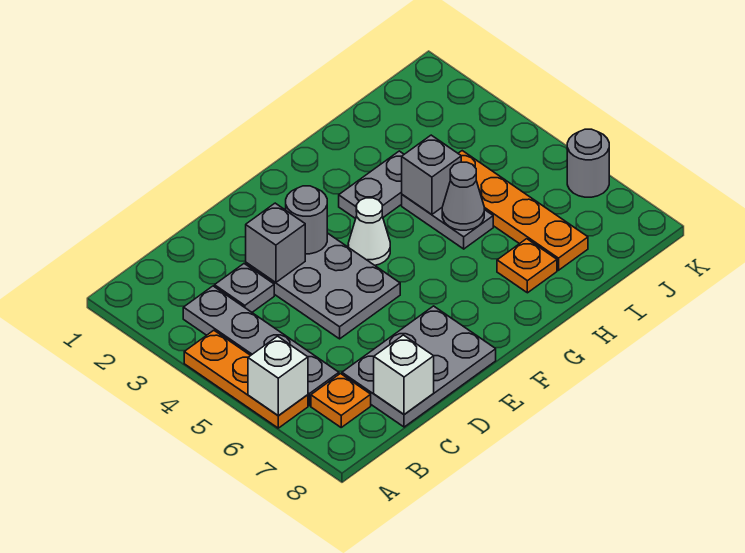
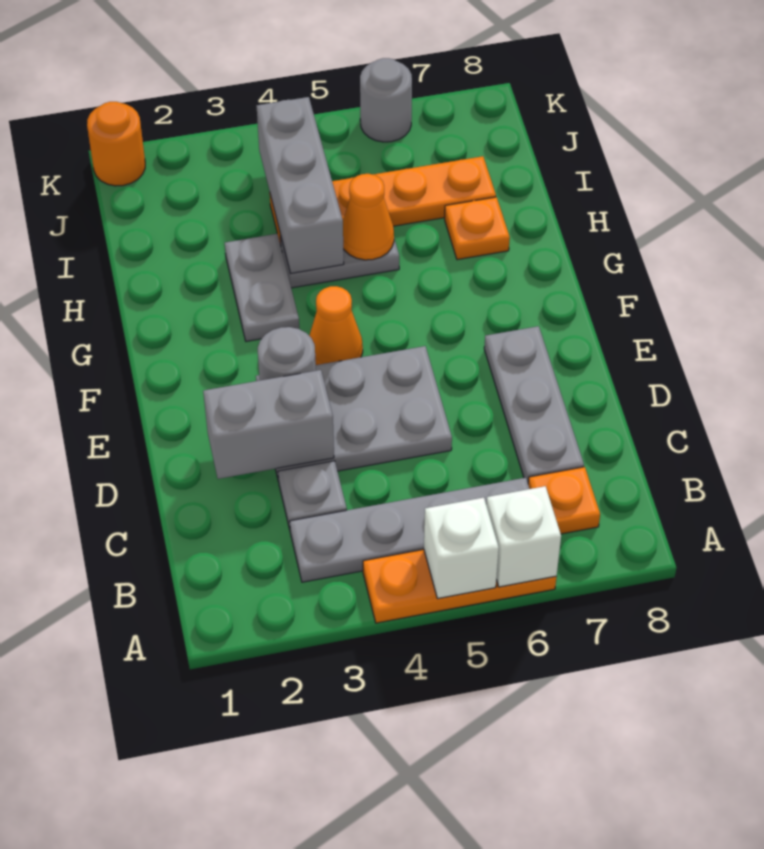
grey 2x3 plate [342,306,496,427] -> grey 1x3 plate [484,326,584,482]
white 1x1 brick [374,335,434,414] -> white 1x1 brick moved to [424,498,499,598]
grey 1x1 brick [246,203,305,282] -> grey 1x2 brick [203,370,334,479]
white 1x1 cone [348,198,390,265] -> orange 1x1 cone [309,286,363,365]
grey 1x1 brick [402,135,461,215] -> grey 1x3 brick [257,97,344,274]
grey 1x1 cone [442,162,484,230] -> orange 1x1 cone [343,174,394,260]
none -> orange 1x1 round brick [87,102,145,186]

